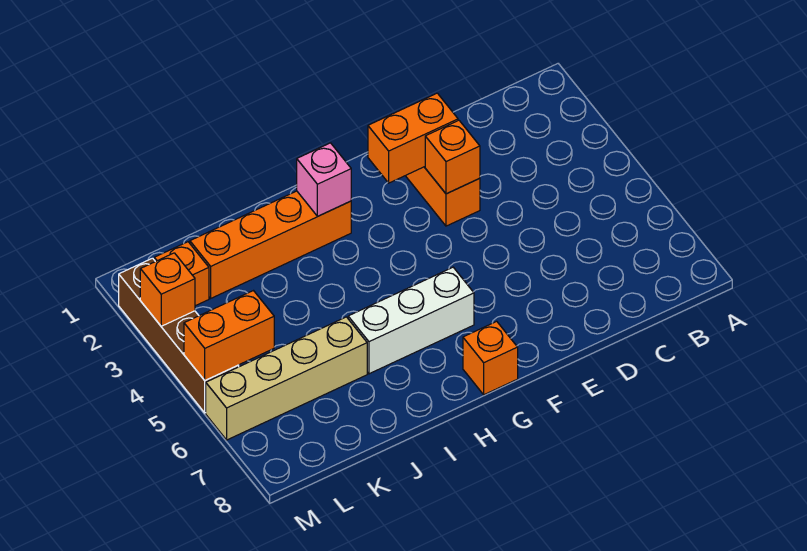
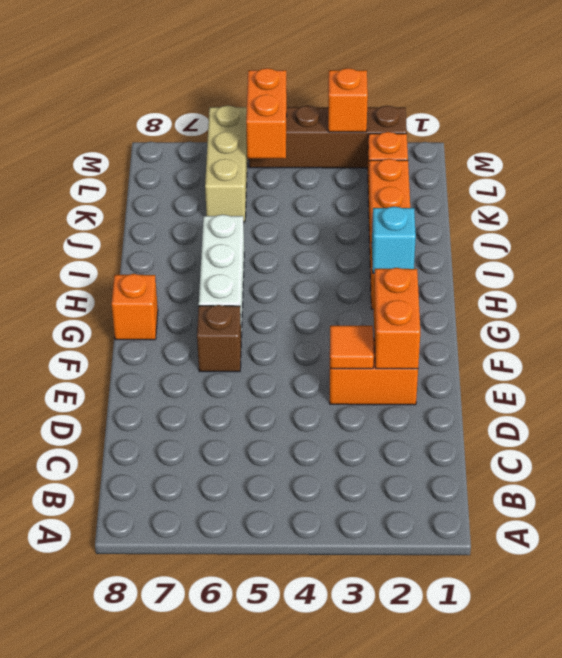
orange 1x1 brick [425,120,480,194] -> orange 1x1 tile [330,326,374,369]
none -> brown 1x1 brick [197,305,241,372]
pink 1x1 brick [297,143,351,216] -> cyan 1x1 brick [372,206,416,273]
tan 1x4 brick [206,317,367,440] -> tan 1x3 brick [205,105,247,222]

